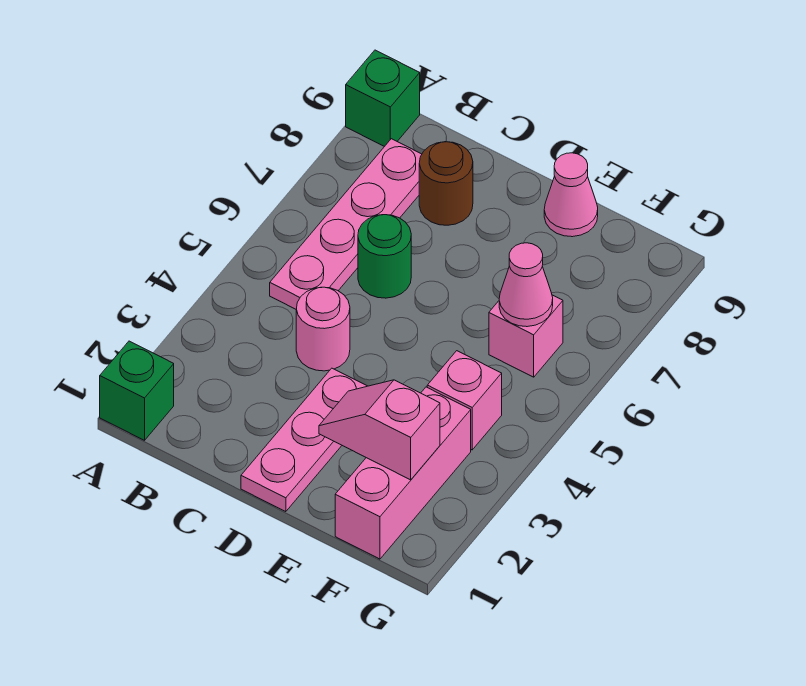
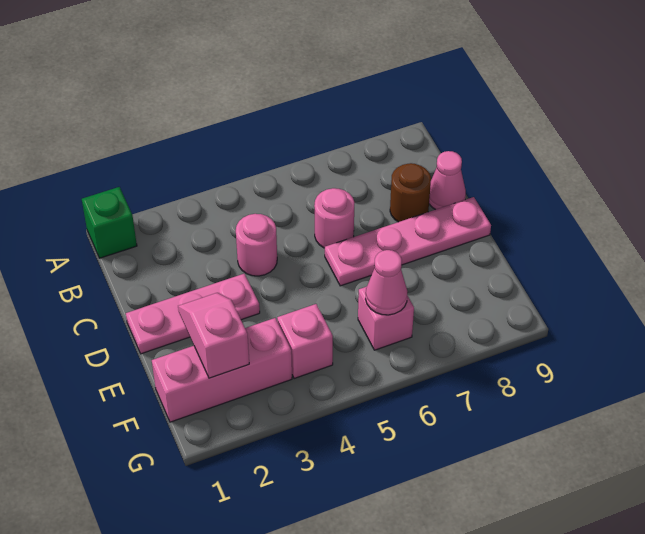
green 1x1 brick [346,50,420,147] -> none
pink 1x4 plate [270,139,422,309] -> pink 1x4 plate moved to [325,197,491,286]
green 1x1 round brick [358,215,411,298] -> pink 1x1 round brick [314,188,355,248]
pink 1x1 cone [544,153,598,237] -> pink 1x1 cone moved to [429,151,466,210]

